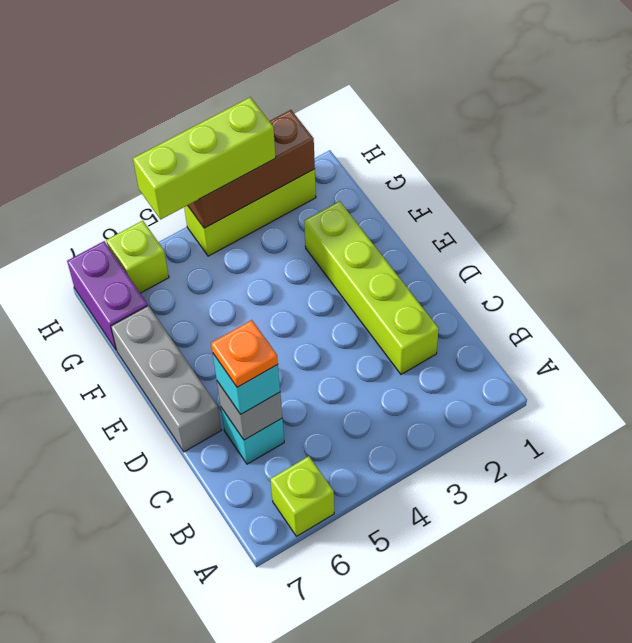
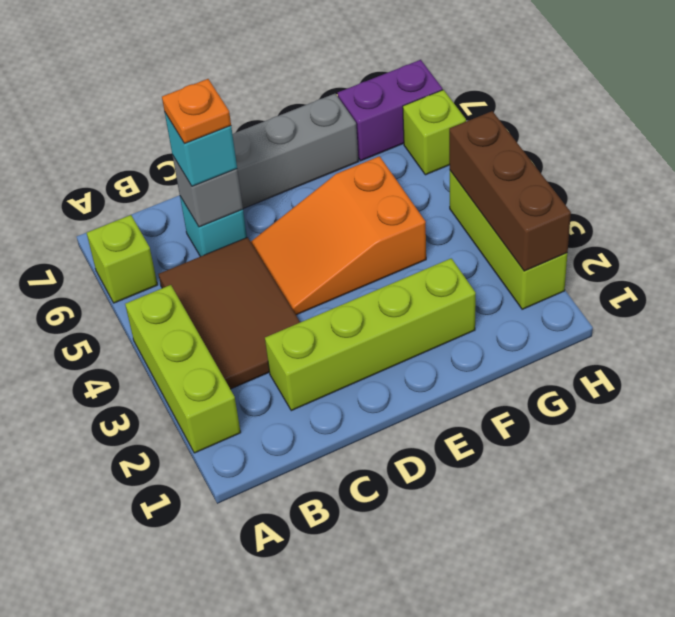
none -> brown 2x3 tile [159,237,300,389]
none -> orange 2x3 slope [251,156,426,315]
lime 1x3 brick [133,97,276,220] -> lime 1x3 brick moved to [125,285,241,453]

